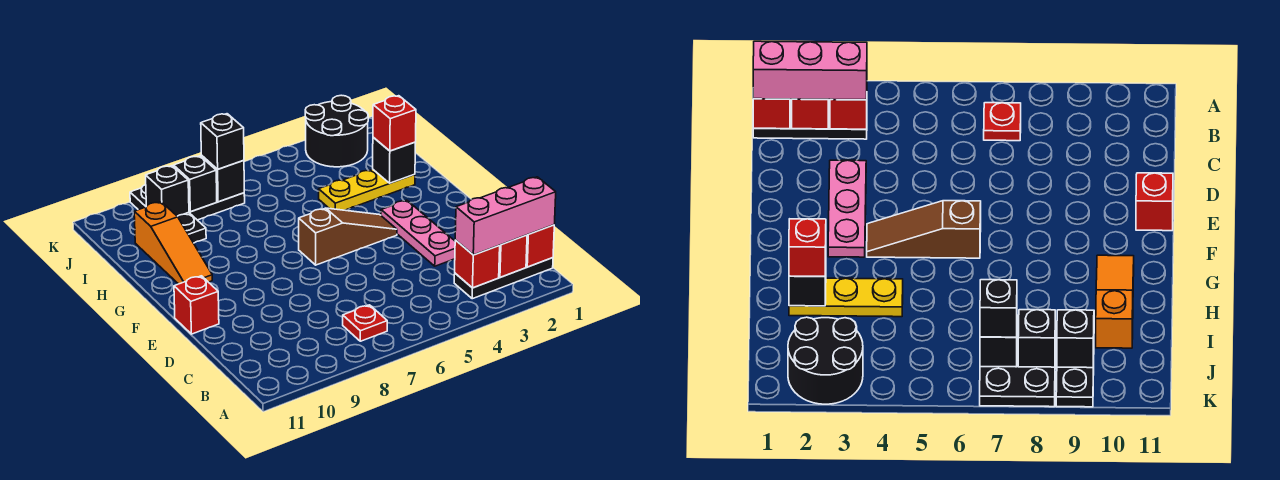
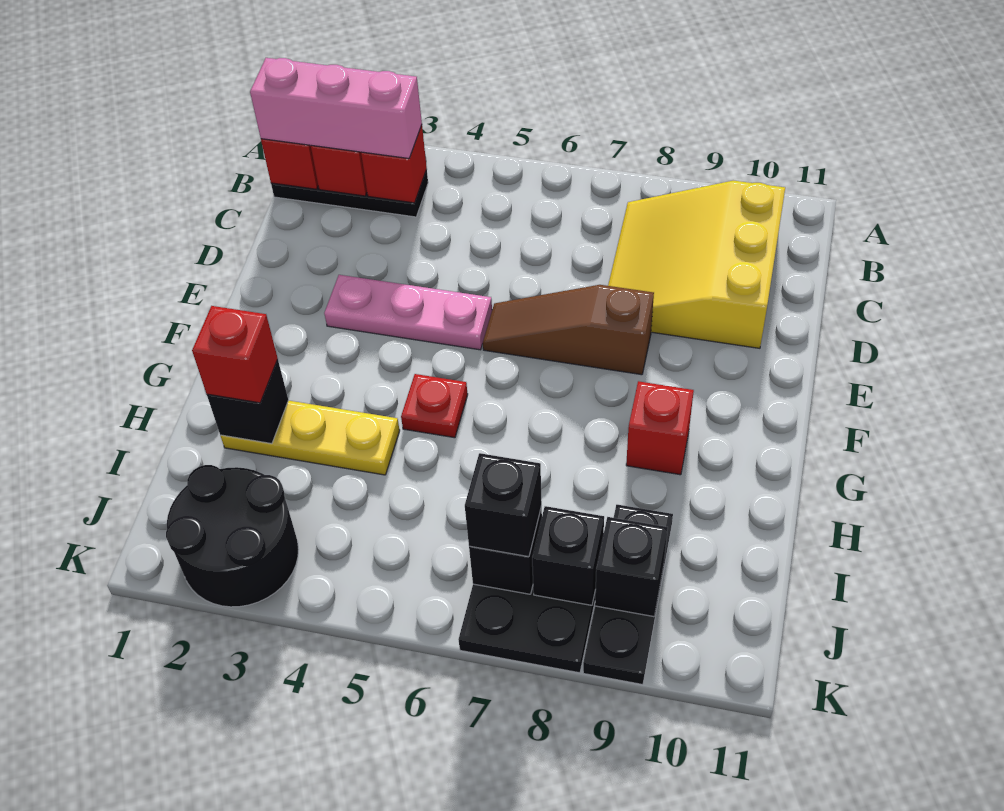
red 1x1 plate [343,305,387,341] -> red 1x1 plate moved to [401,374,468,438]
none -> yellow 3x3 slope [608,181,785,348]
pink 1x3 plate [381,200,455,266] -> pink 1x3 plate turned to [324,275,492,350]
red 1x1 brick [174,276,219,334] -> red 1x1 brick moved to [626,381,694,475]
brown 1x3 slope [299,208,397,265] -> brown 1x3 slope moved to [483,285,654,375]
orange 1x3 slope [134,202,212,284] -> none

